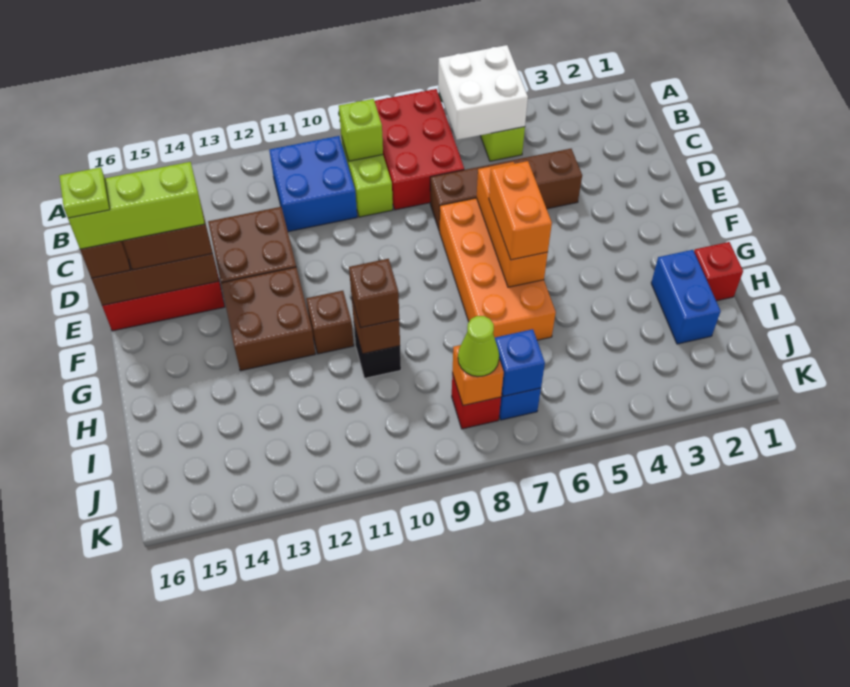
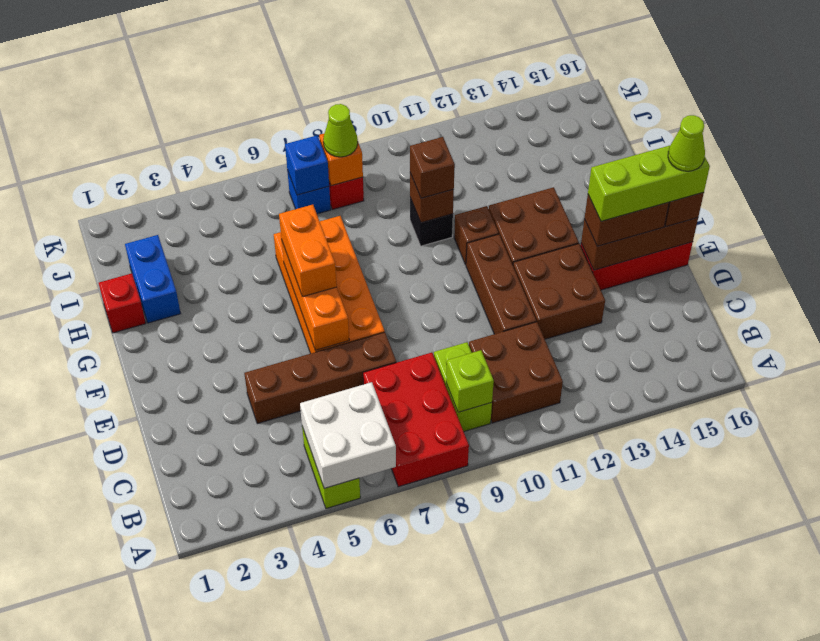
blue 2x2 brick [269,136,357,232] -> brown 2x2 brick [469,322,563,423]
none -> brown 1x3 brick [466,234,536,334]
lime 1x1 plate [59,167,110,218] -> lime 1x1 cone [668,115,705,171]

